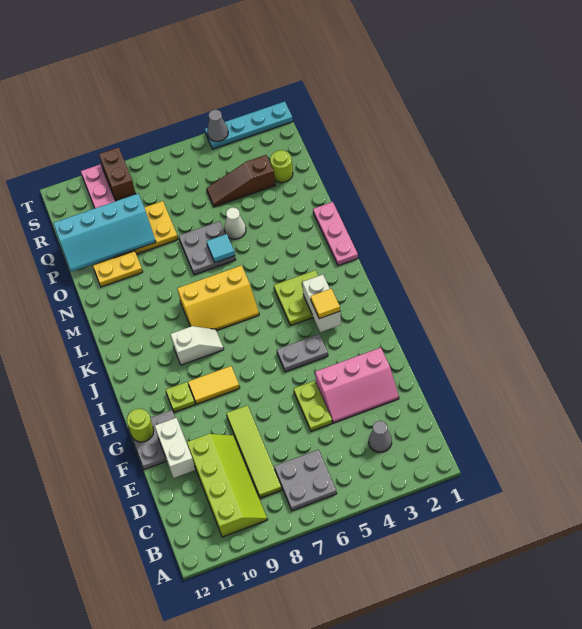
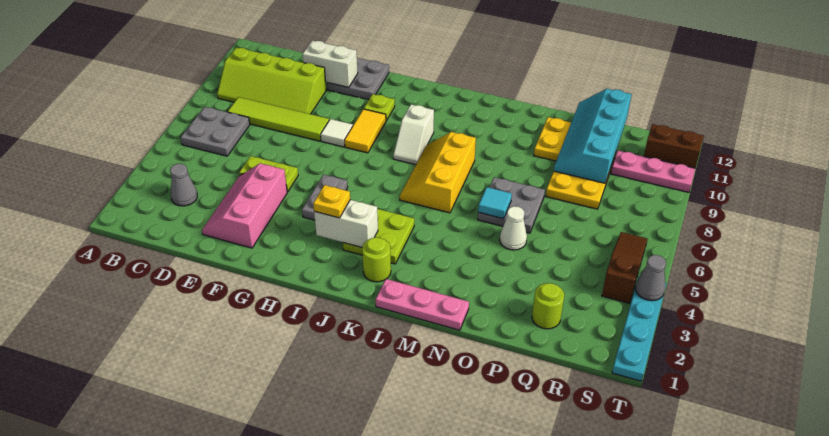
none -> white 1x1 tile [321,119,353,147]
lime 1x1 round brick [127,409,154,442] -> lime 1x1 round brick moved to [362,237,391,282]
yellow 1x1 tile [311,289,340,319] -> yellow 1x1 plate [313,185,350,218]
brown 1x3 slope [206,155,275,207] -> brown 1x3 slope moved to [602,232,647,303]
brown 1x2 brick [99,147,136,201] -> brown 1x2 brick moved to [644,124,704,168]

